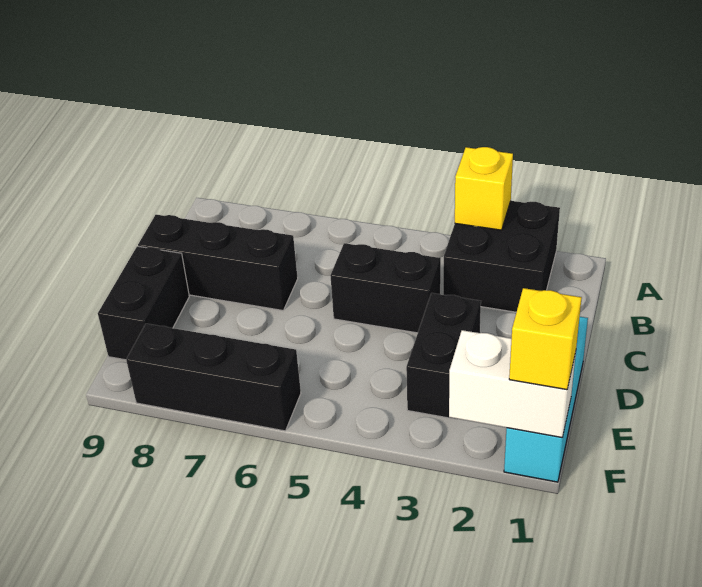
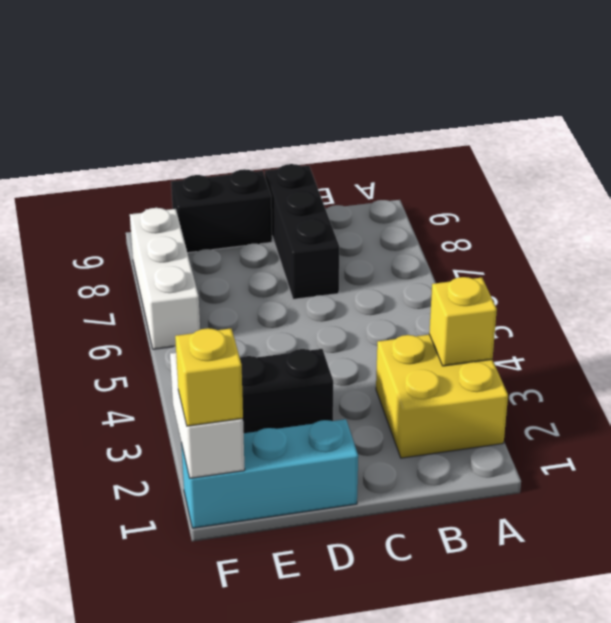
black 2x2 brick [443,201,560,312] -> yellow 2x2 brick [376,335,508,458]
black 1x2 brick [330,243,441,333] -> none
black 1x3 brick [126,324,301,431] -> white 1x3 brick [130,208,200,349]

